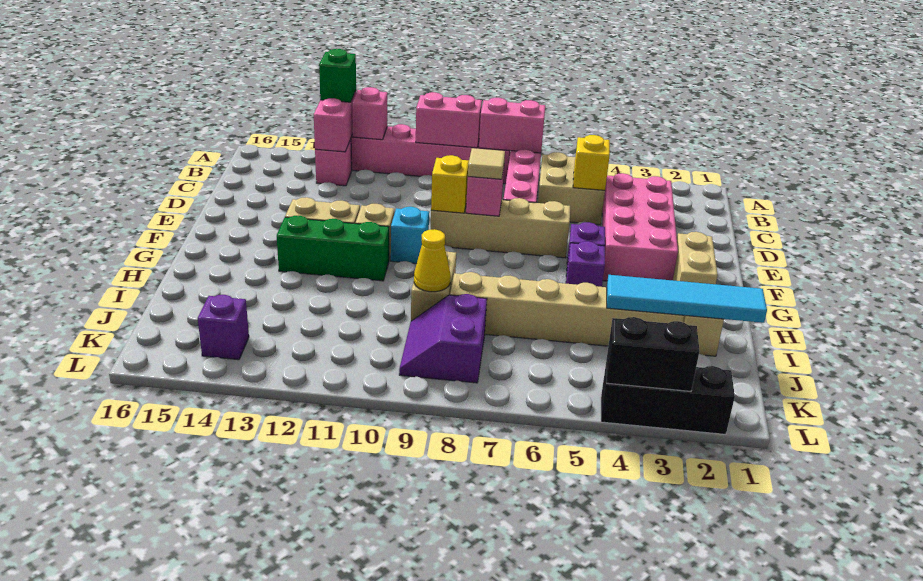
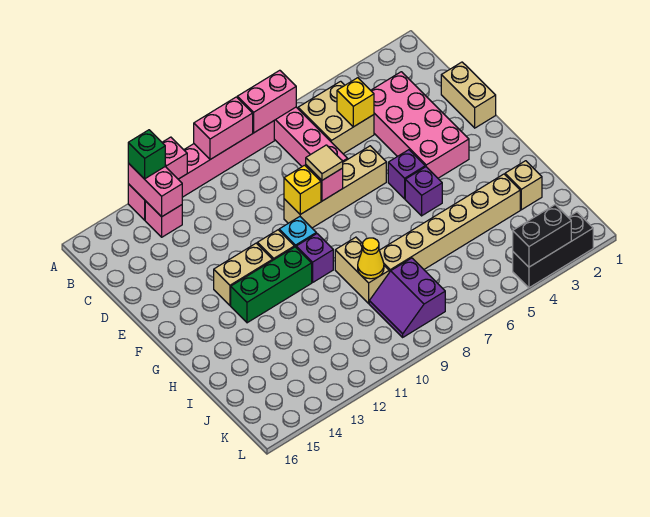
tan 1x2 brick [673,232,718,284] -> tan 1x2 brick moved to [441,62,496,128]
cyan 1x4 tile [607,275,767,323] -> none
purple 1x1 brick [198,295,249,360] -> purple 1x1 brick moved to [296,234,333,282]

